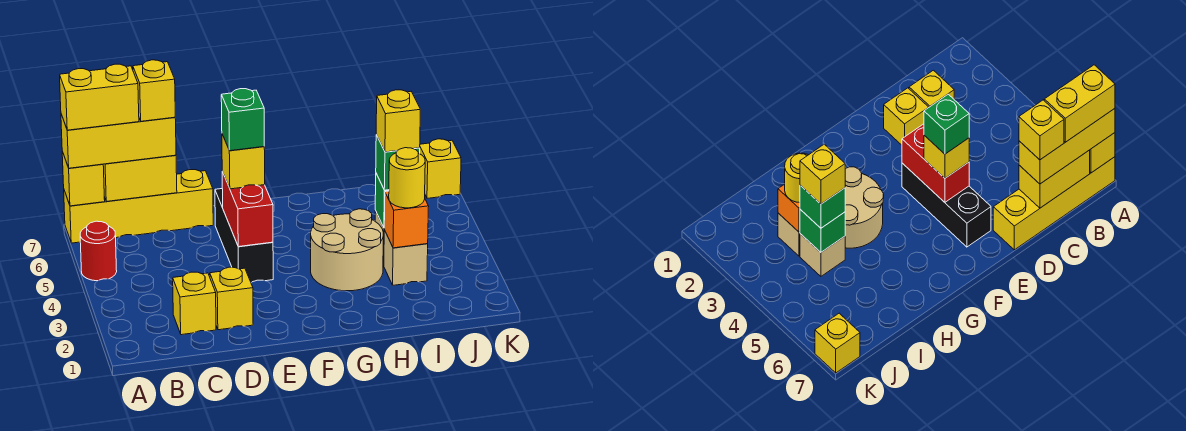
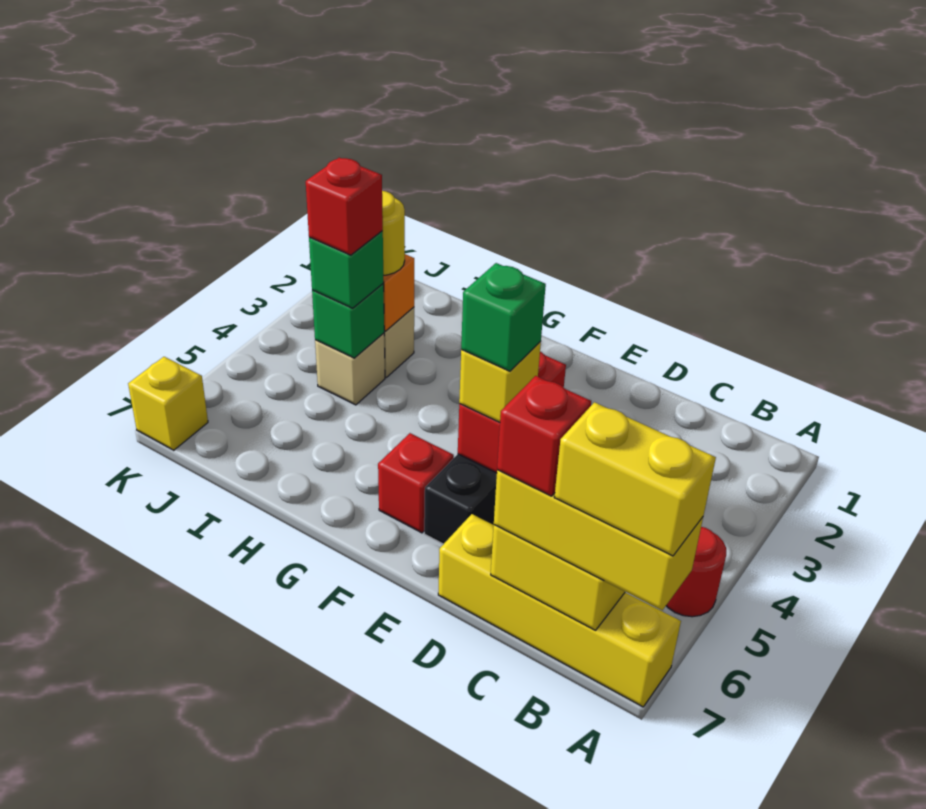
yellow 1x1 brick [62,152,105,206] -> none
yellow 1x1 brick [173,272,216,335] -> none
yellow 1x1 brick [133,60,175,121] -> red 1x1 brick [497,376,591,496]
yellow 1x1 brick [210,267,253,330] -> none
none -> red 1x1 brick [378,433,454,533]
tan 2x2 round brick [311,209,383,291] -> none
yellow 1x1 brick [376,90,420,152] -> red 1x1 brick [306,158,383,255]

